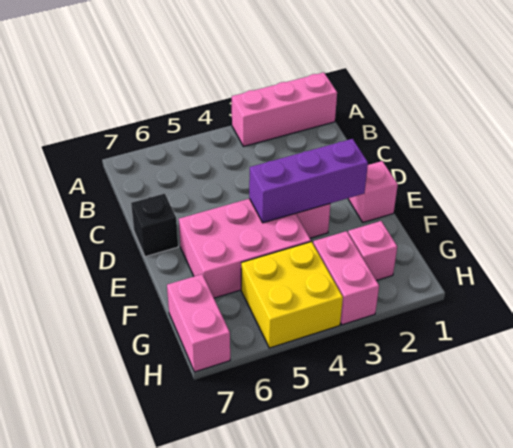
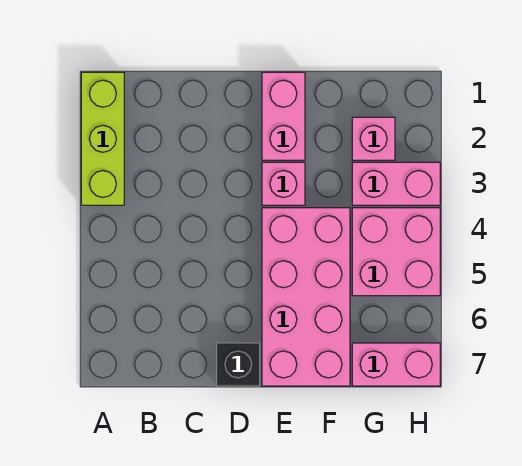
pink 1x3 brick [232,72,337,147] -> lime 1x3 brick [81,72,124,205]
pink 1x1 brick [348,161,398,222] -> pink 1x2 brick [262,72,305,160]
purple 1x3 brick [249,139,368,223] -> none
pink 2x3 brick [179,199,311,298] -> pink 2x4 brick [262,208,350,386]
yellow 2x2 brick [241,242,343,348] -> pink 2x2 brick [352,208,440,296]

